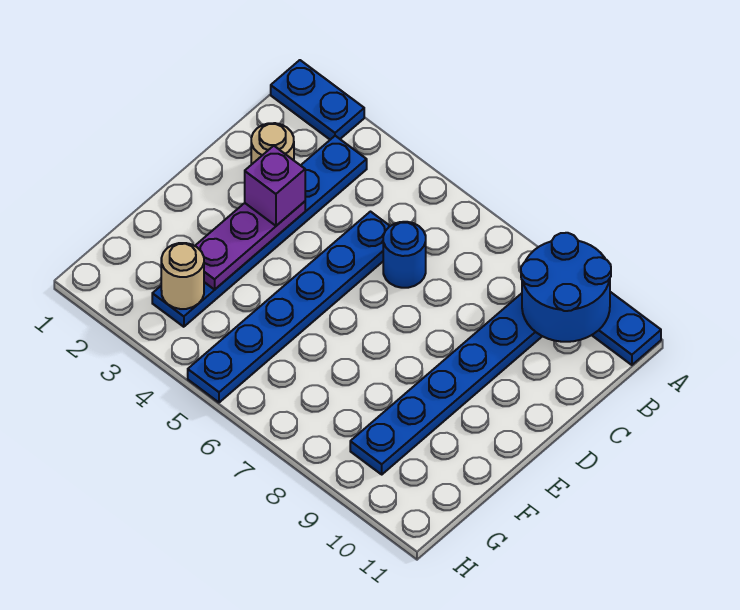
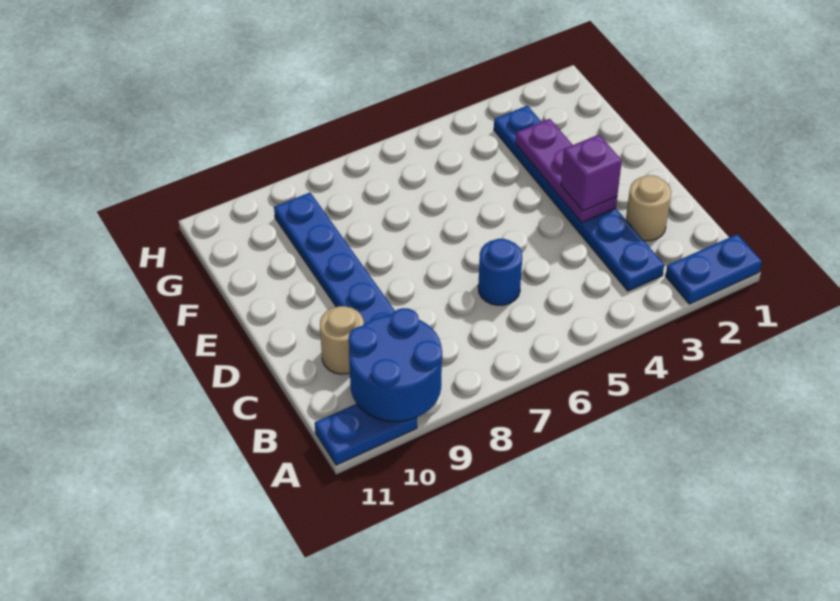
blue 1x6 plate [188,212,390,402] -> none
tan 1x1 round brick [161,243,204,309] -> tan 1x1 round brick moved to [320,306,364,374]

